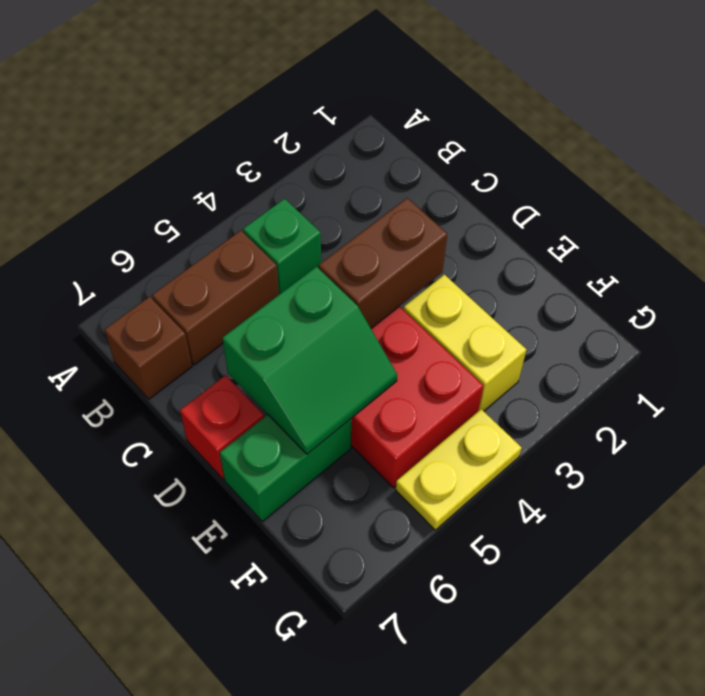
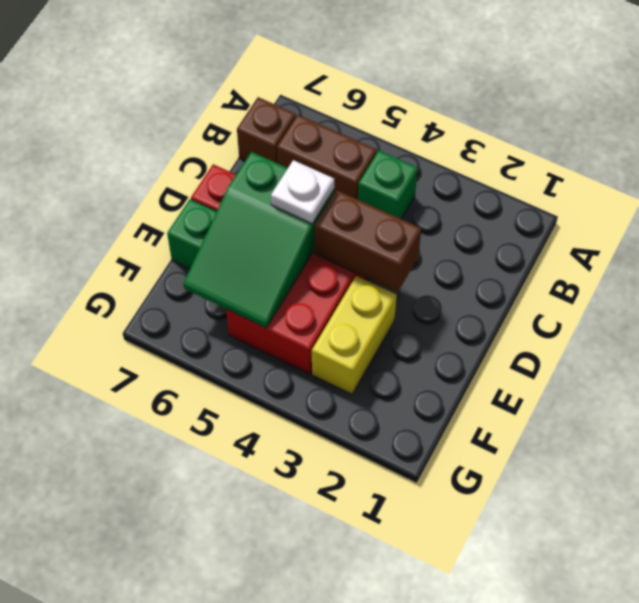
green 2x2 slope [222,267,397,454] -> green 2x3 slope [183,152,334,328]
none -> white 1x1 plate [271,160,334,223]
yellow 1x2 plate [396,409,522,530] -> none

